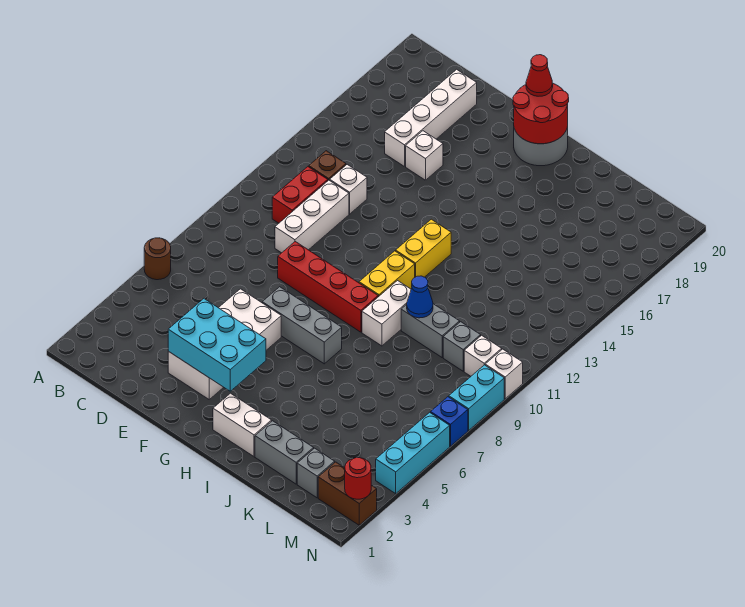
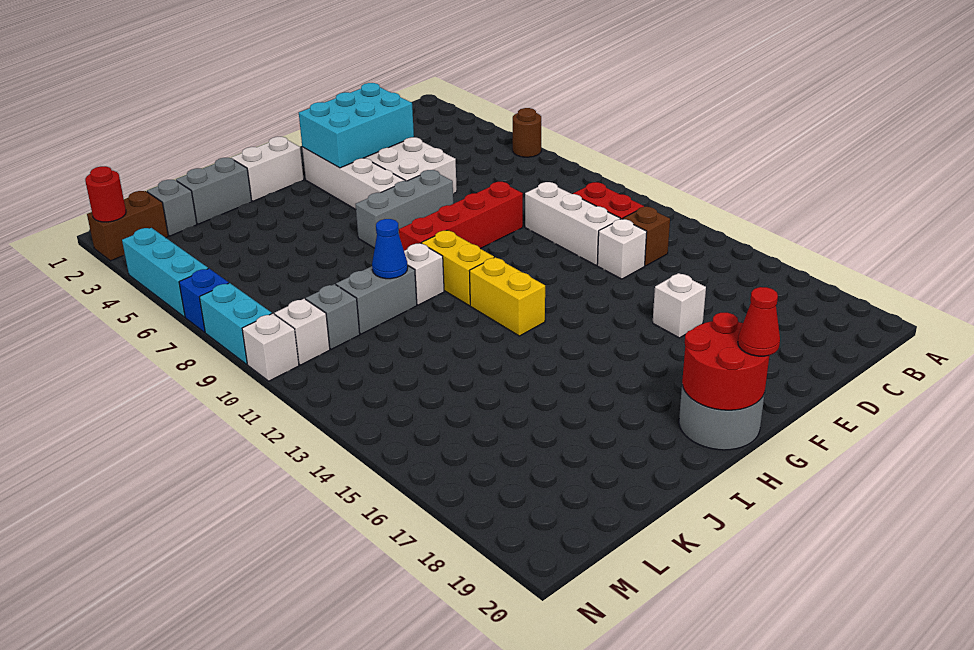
white 1x4 brick [385,69,477,167] -> white 1x4 brick moved to [302,147,405,209]
white 1x2 brick [362,281,411,346] -> white 1x1 brick [404,243,444,305]

